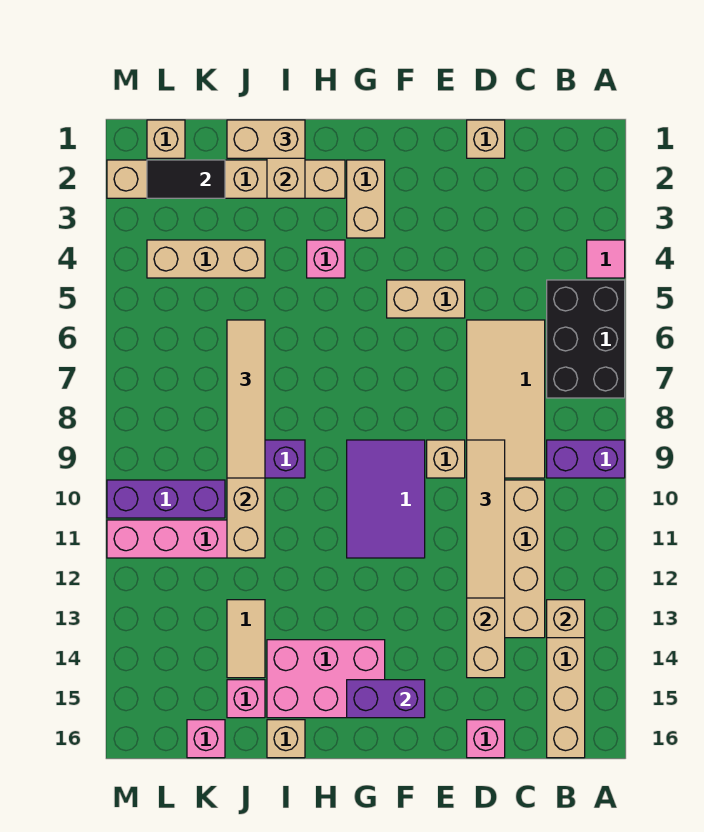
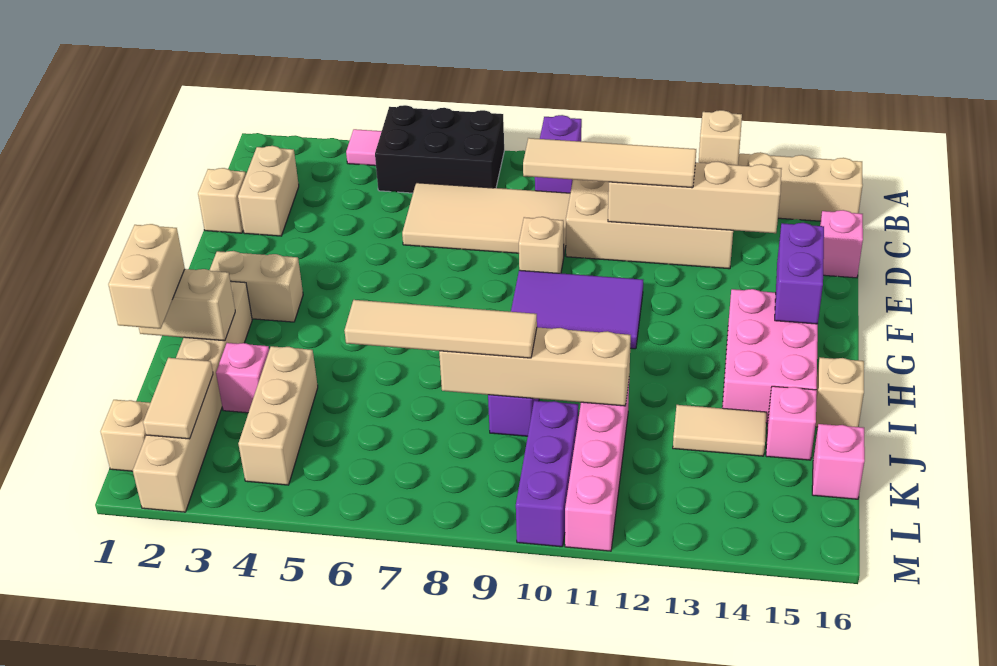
tan 1x2 brick [387,280,465,318] -> tan 1x2 brick moved to [238,146,299,236]
pink 1x1 brick [307,240,345,278] -> pink 1x1 brick moved to [216,343,269,413]
black 1x2 tile [147,160,225,198] -> tan 1x2 tile [143,358,213,439]

